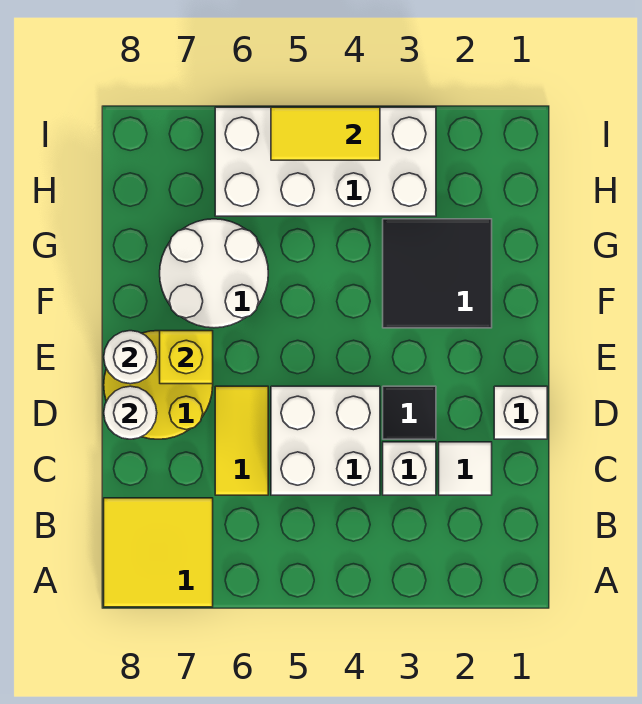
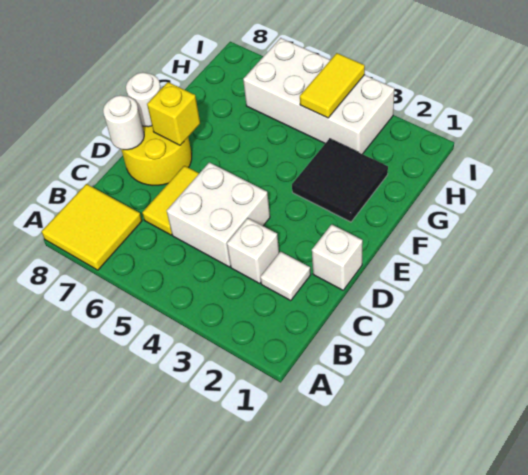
black 1x1 tile [383,386,436,439] -> none
white 2x2 round brick [160,219,268,328] -> none
yellow 1x2 tile [271,107,380,160] -> yellow 1x2 tile turned to [300,53,365,118]

